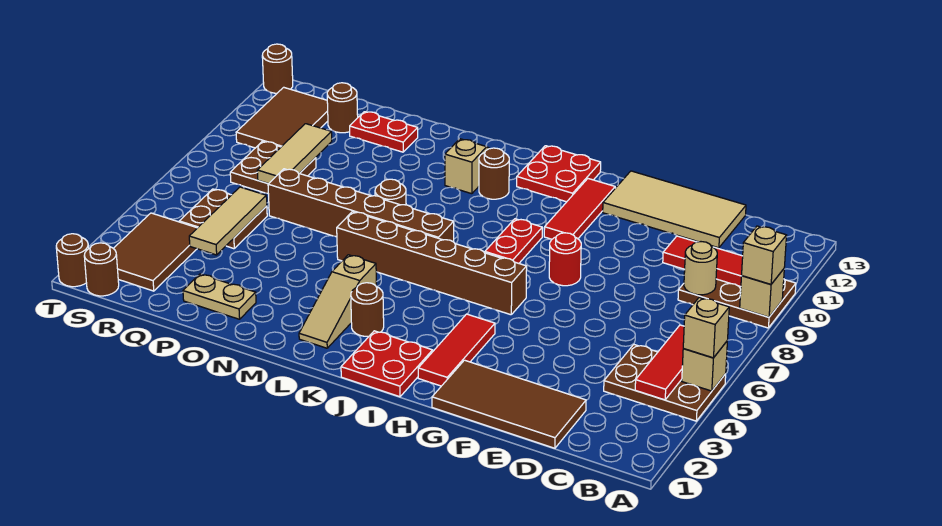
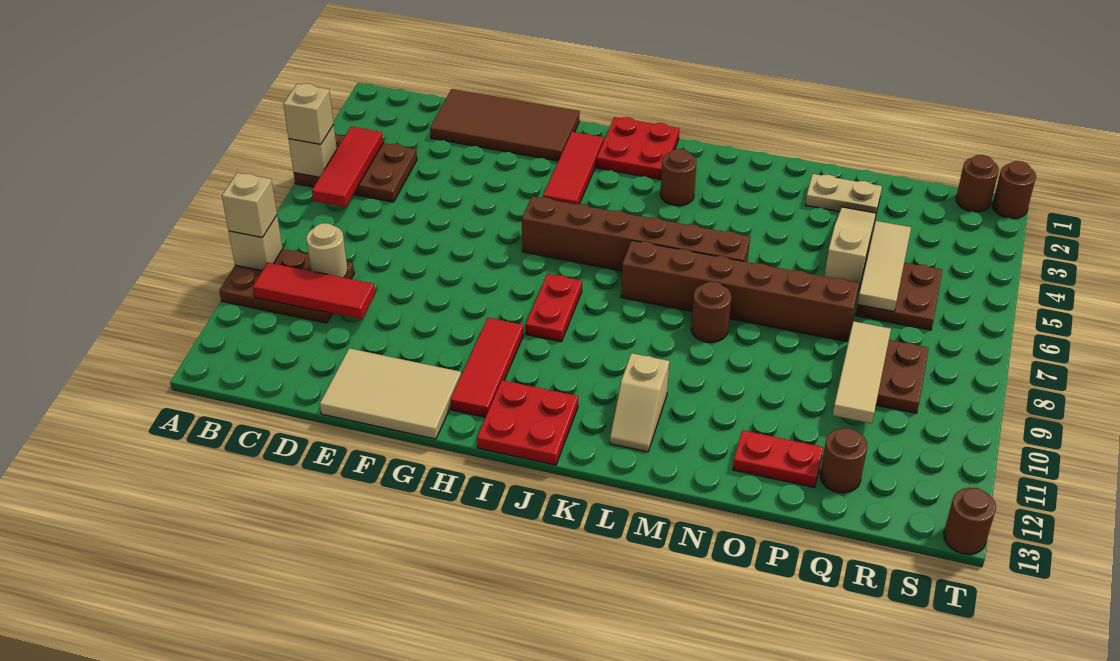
tan 2x4 tile [603,171,746,248] -> tan 2x3 tile [320,348,461,439]
red 1x1 round brick [549,233,581,286] -> none
brown 1x1 round brick [479,148,509,199] -> none
tan 1x3 slope [299,255,377,348] -> tan 1x3 slope moved to [824,207,876,290]
brown 2x3 tile [113,213,197,291] -> none
brown 2x3 tile [236,87,328,148] -> none

